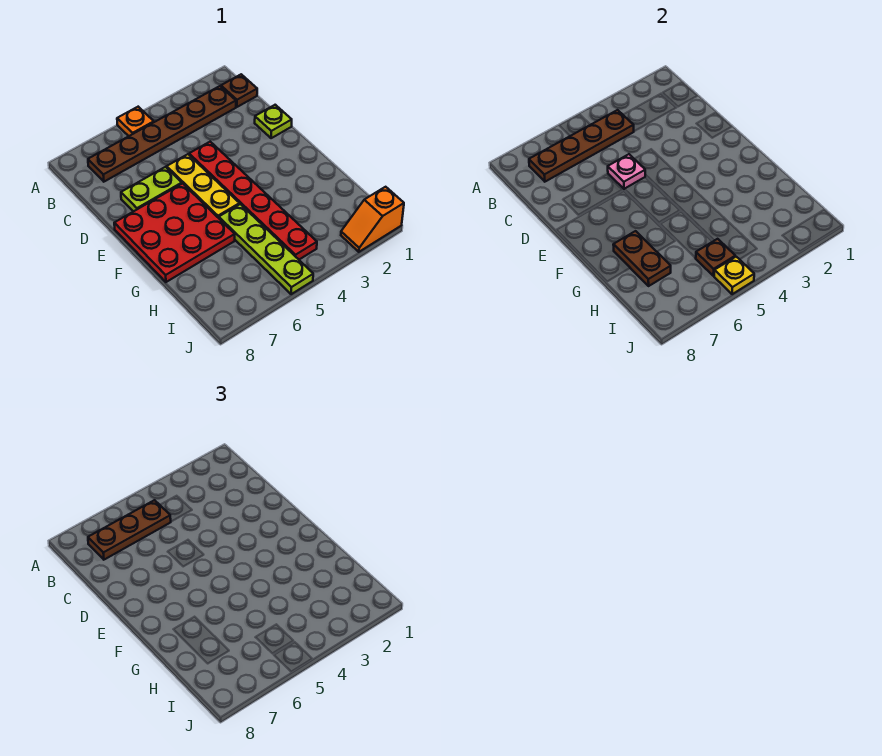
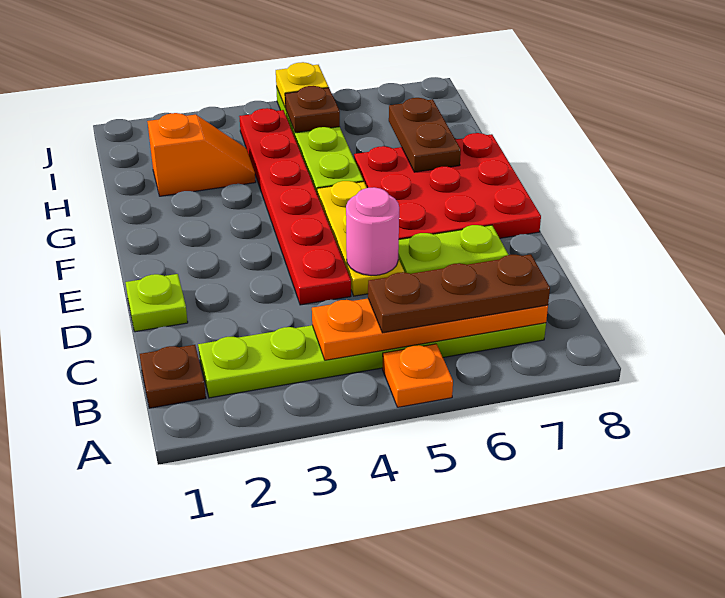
brown 1x6 plate [88,86,236,182] -> lime 1x6 plate [198,323,546,398]
brown 1x4 plate [529,110,634,182] -> orange 1x4 plate [312,299,548,360]
pink 1x1 plate [608,154,645,189] -> pink 1x1 round brick [346,187,399,276]
orange 1x2 slope [341,187,404,252] -> orange 1x2 slope moved to [147,113,256,196]

